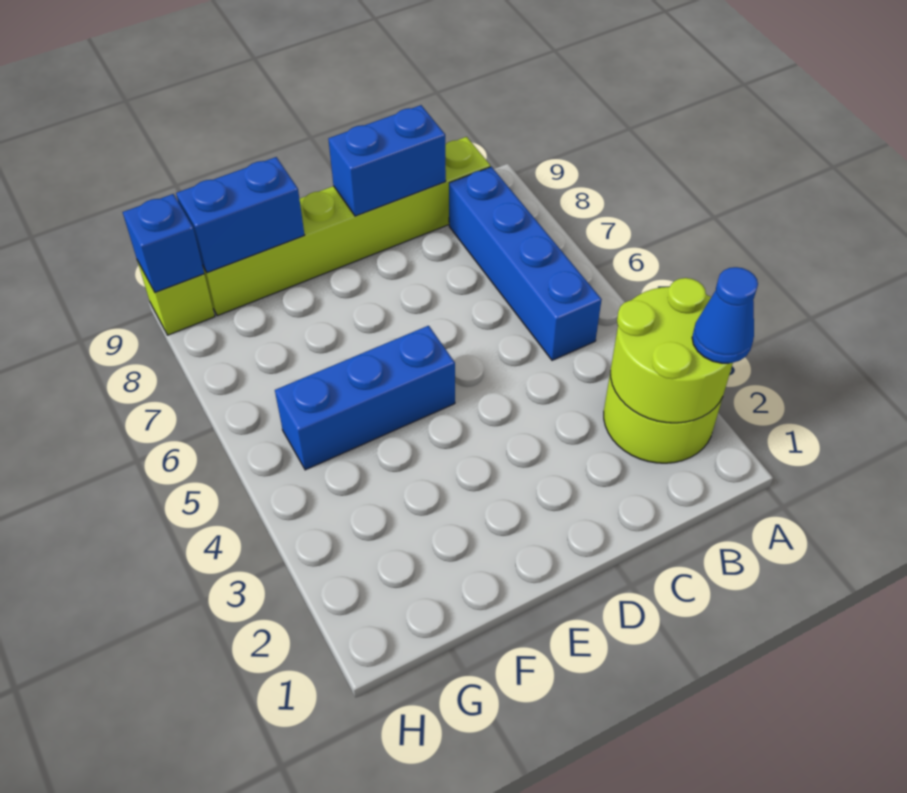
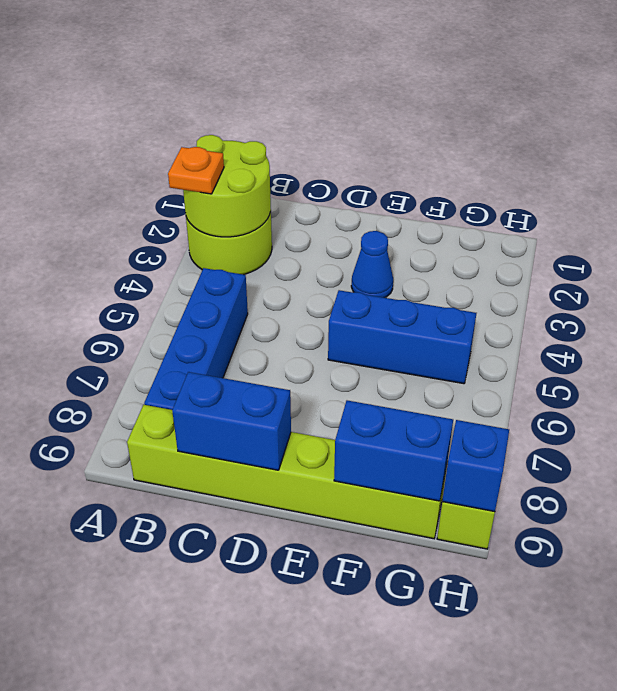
blue 1x1 cone [692,267,758,363] -> blue 1x1 cone moved to [351,231,393,298]
none -> orange 1x1 plate [168,147,224,194]

